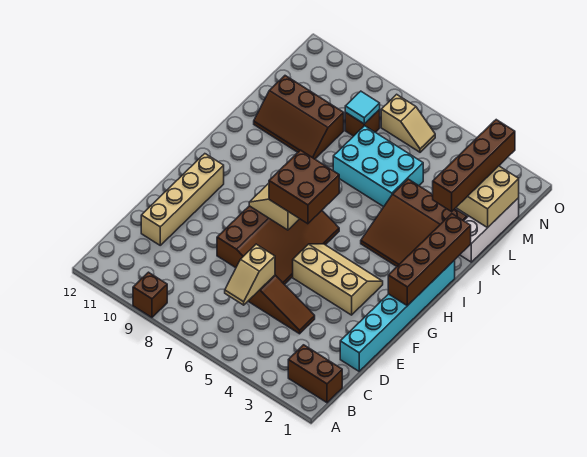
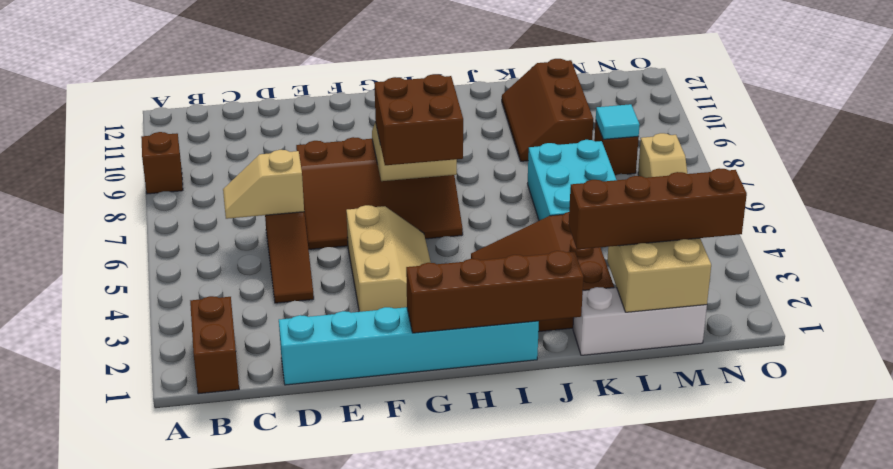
tan 1x4 brick [141,154,224,245] -> none

